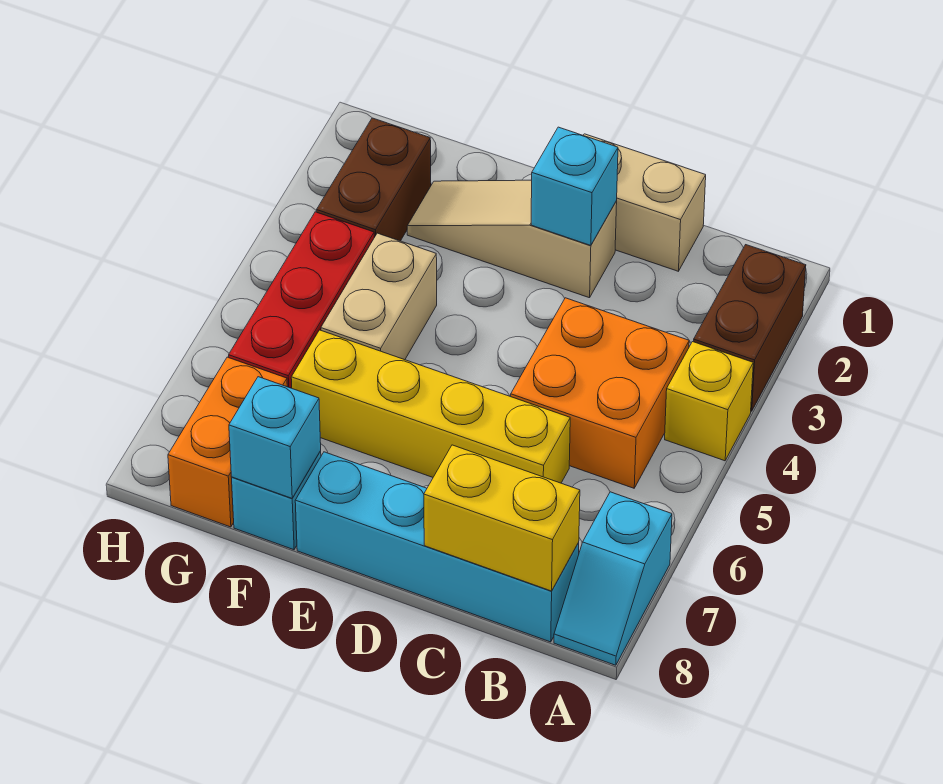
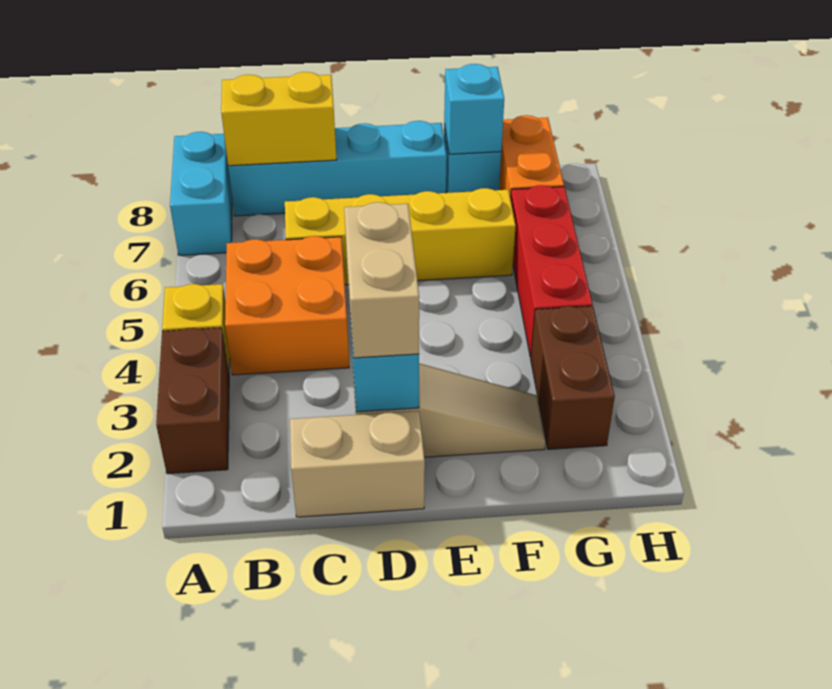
cyan 1x2 slope [554,492,672,665] -> cyan 1x2 brick [170,132,232,255]
tan 1x2 brick [321,233,437,360] -> tan 1x2 brick moved to [344,202,419,358]

